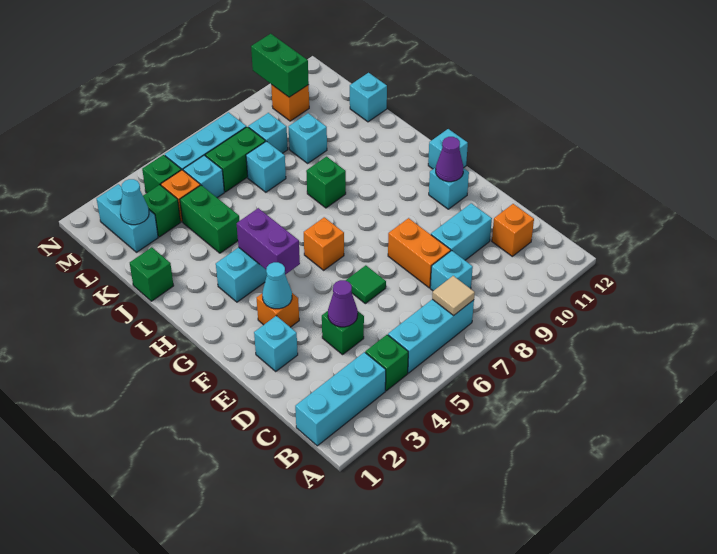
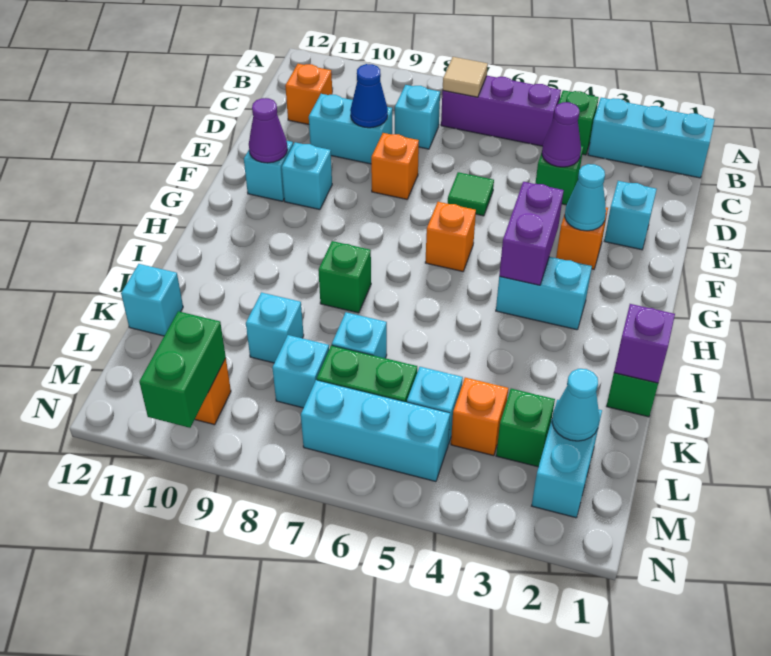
cyan 1x3 brick [388,299,474,373] -> purple 1x3 brick [441,76,561,146]
orange 1x2 brick [388,218,451,288] -> orange 1x1 brick [371,133,419,199]
none -> blue 1x1 cone [350,64,388,128]
cyan 1x1 brick [428,129,468,169] -> cyan 1x1 brick moved to [282,142,332,210]
none -> purple 1x1 brick [614,304,675,383]
green 1x2 brick [180,185,240,253] -> none
green 1x1 brick [142,155,181,193] -> none

